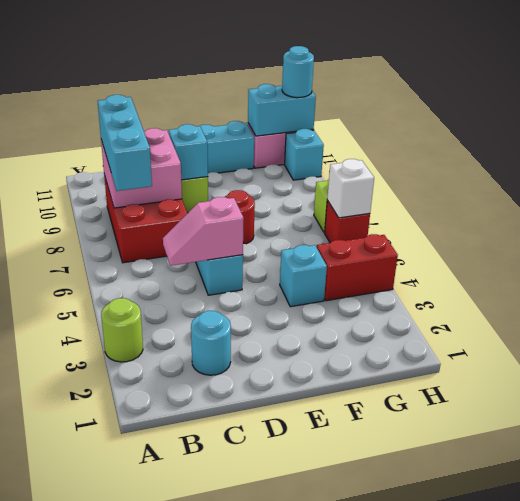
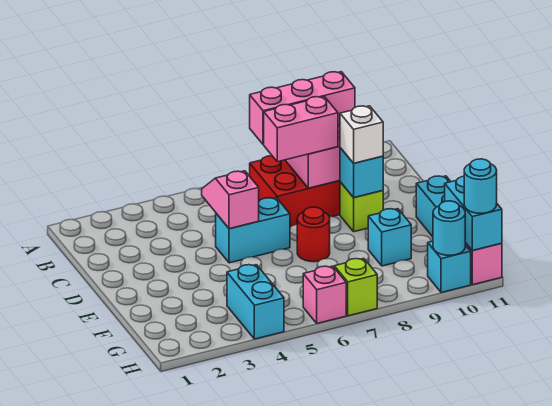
lime 1x1 round brick [101,298,143,362] -> none
cyan 1x3 brick [98,95,152,191] -> pink 1x3 brick [250,72,355,145]
cyan 1x1 round brick [191,311,231,375] -> cyan 1x1 round brick moved to [433,201,465,255]
none -> pink 1x2 brick [264,97,338,162]
cyan 1x1 brick [280,245,327,307] -> cyan 1x1 brick moved to [368,209,411,266]
red 1x2 brick [317,234,398,301] -> cyan 1x2 brick [227,265,284,339]
red 1x1 brick [325,201,370,243] -> pink 1x1 brick [303,266,346,323]
white 1x1 brick [327,159,374,218] -> white 1x1 brick moved to [340,106,383,163]

